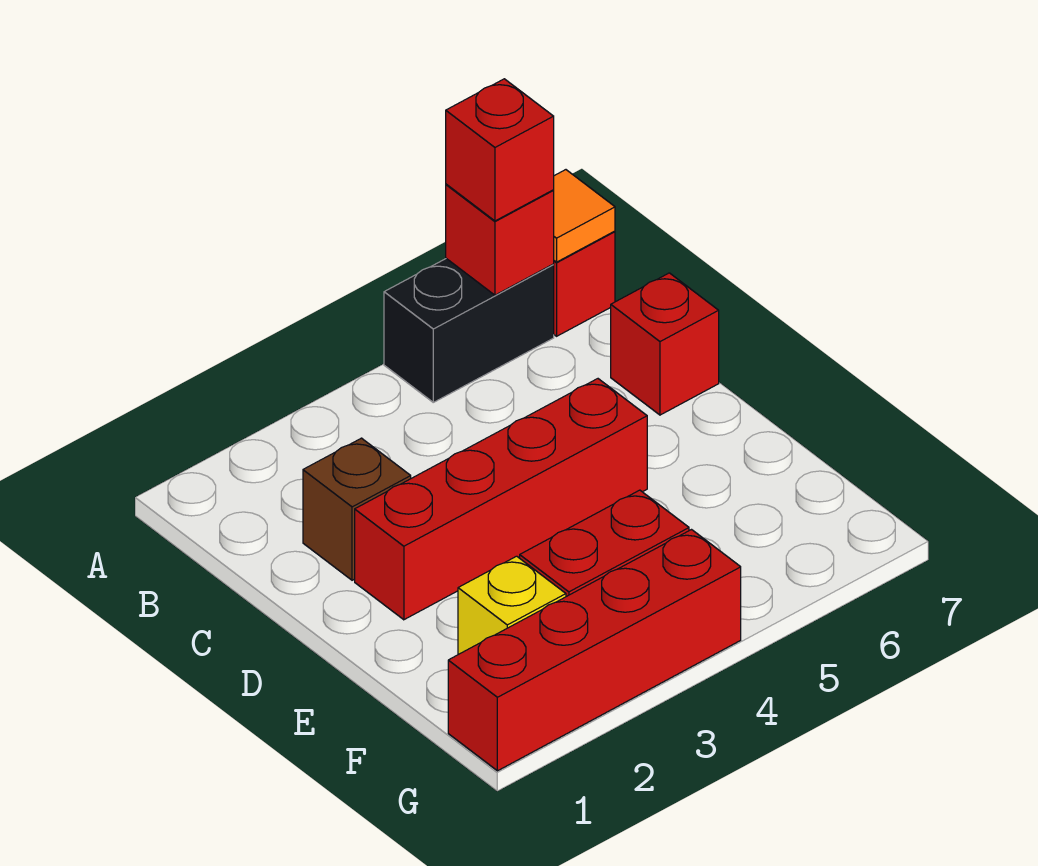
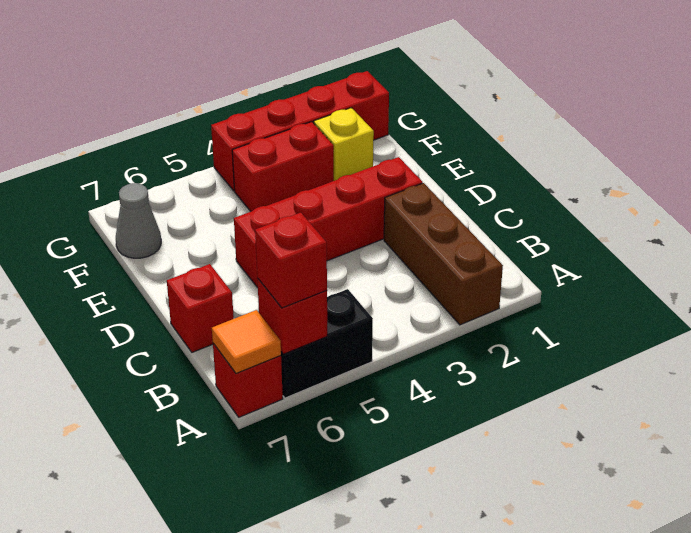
brown 1x1 brick [303,438,411,580] -> brown 1x3 brick [384,183,503,325]
none -> grey 1x1 cone [116,183,161,258]

